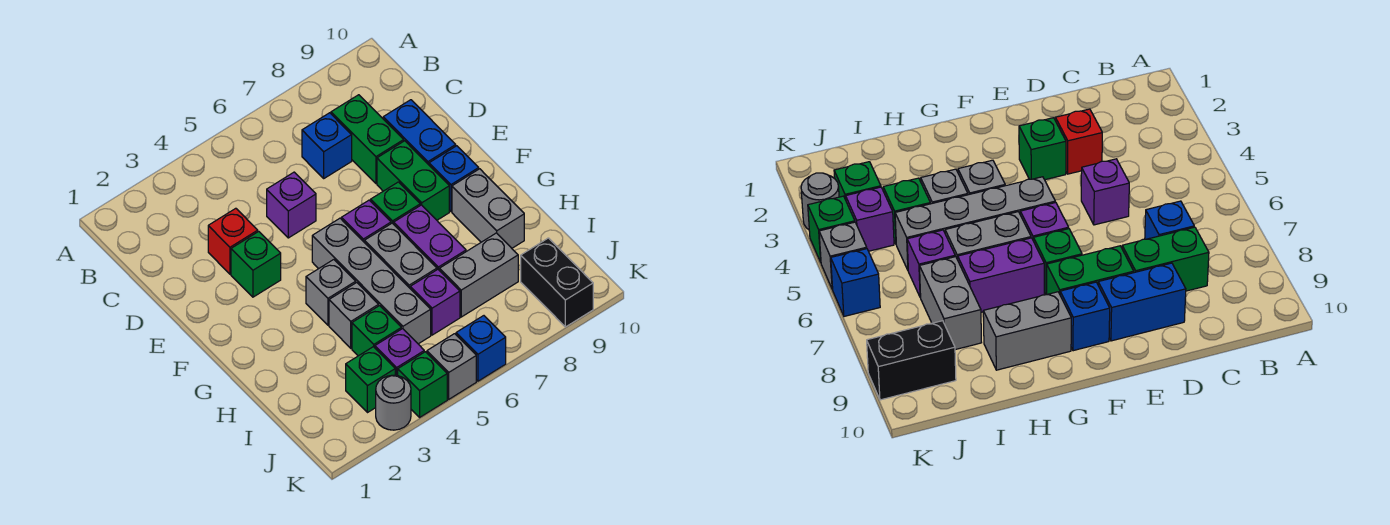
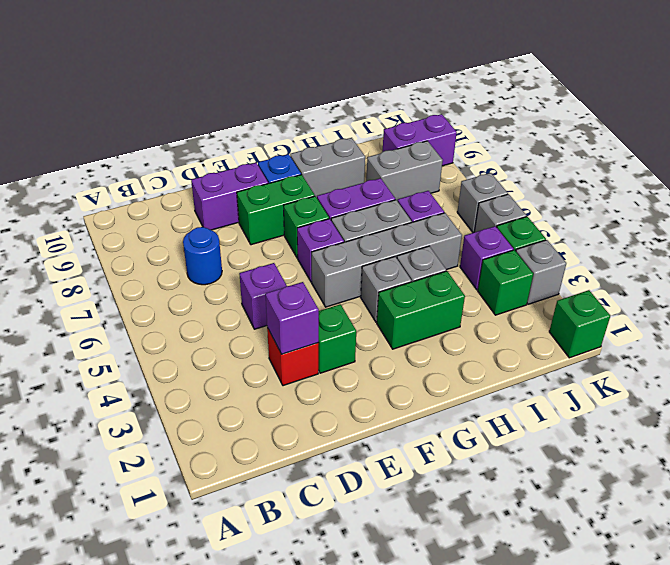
blue 1x1 brick [302,113,352,178] -> blue 1x1 round brick [183,227,222,285]
green 1x2 brick [331,95,404,183] -> green 1x2 brick moved to [377,271,465,349]
none -> purple 1x1 brick [265,282,319,354]
blue 1x2 brick [383,100,456,165] -> purple 1x2 brick [191,163,268,230]
green 1x1 brick [352,306,401,356] -> green 1x1 brick moved to [549,290,610,358]
grey 1x2 brick [439,233,518,317] -> grey 1x2 brick turned to [366,141,443,201]
black 1x2 brick [521,238,593,327] -> purple 1x2 brick [382,114,457,166]
grey 1x1 round brick [376,375,411,430] -> grey 1x1 brick [516,240,566,304]
blue 1x1 brick [456,316,506,381] -> grey 1x1 brick [457,173,508,233]

